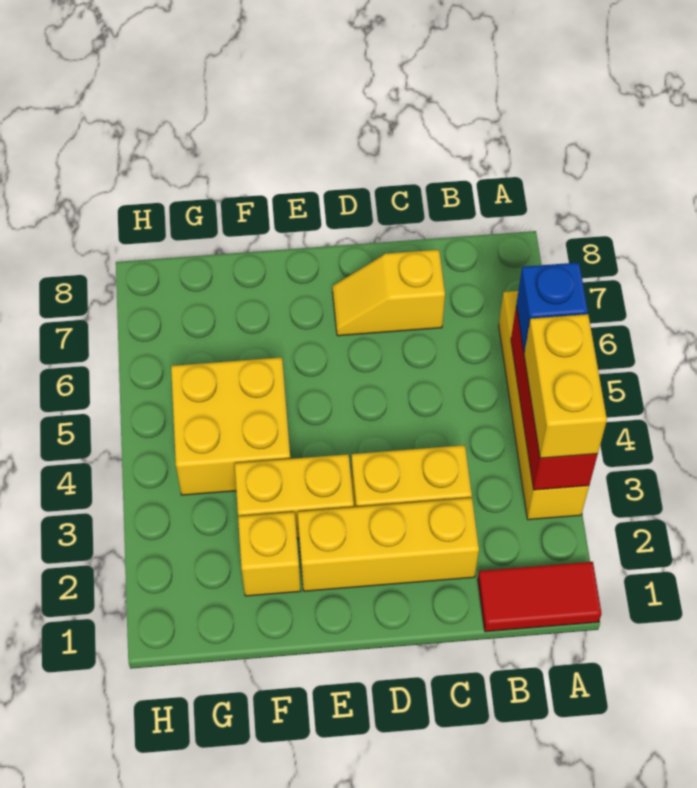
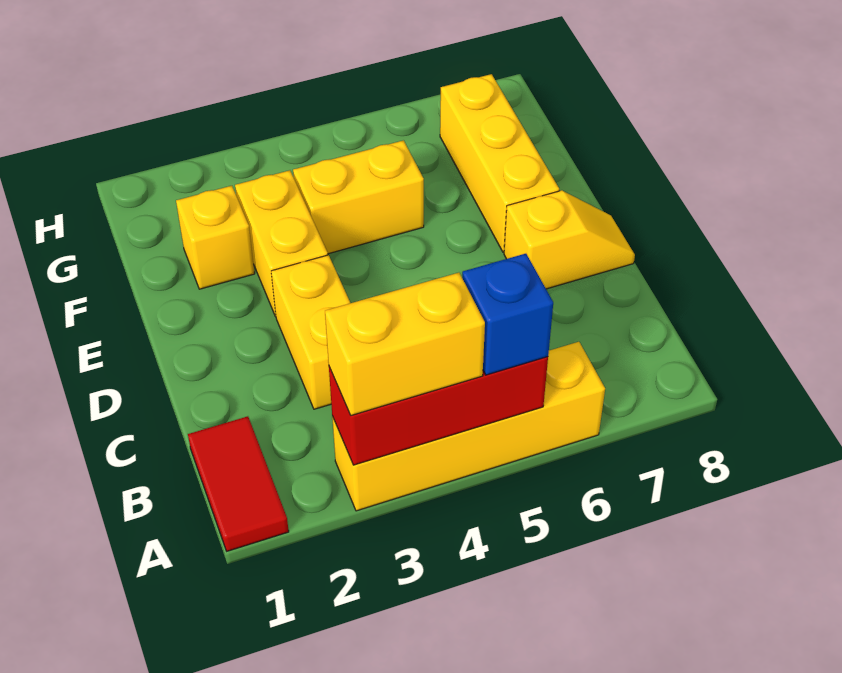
yellow 1x3 brick [298,498,479,591] -> yellow 1x3 brick moved to [440,74,559,252]
yellow 1x2 slope [333,250,445,336] -> yellow 1x2 slope turned to [504,190,635,289]
yellow 2x2 brick [171,357,290,495] -> yellow 1x2 brick [293,140,424,254]

